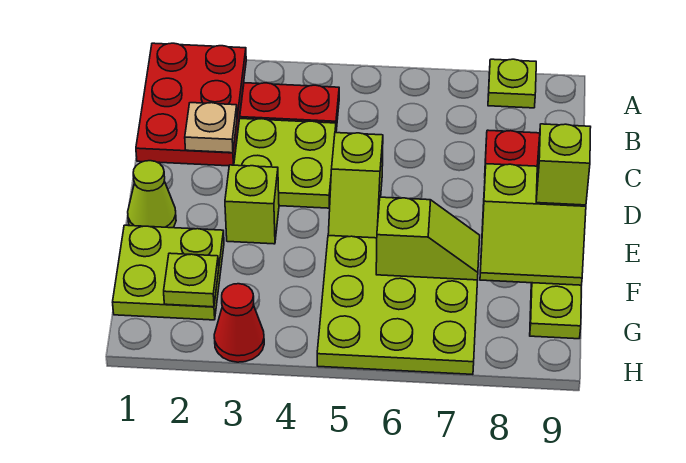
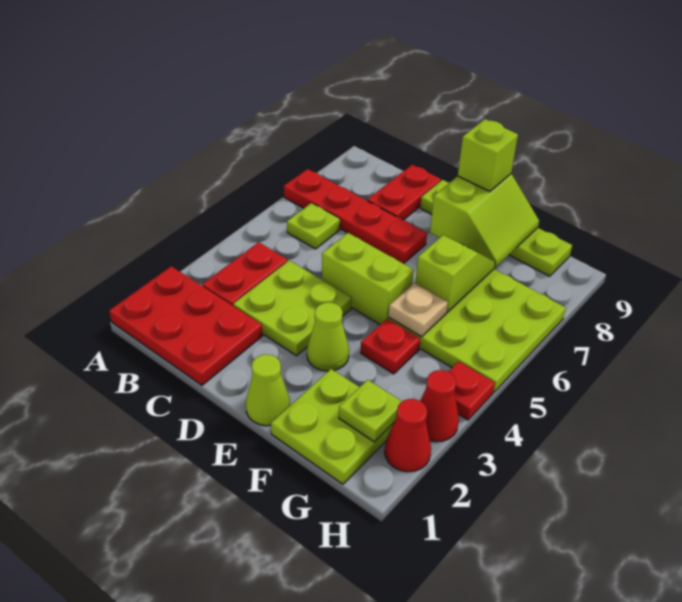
none -> red 1x4 plate [284,169,427,264]
lime 1x1 plate [488,59,536,108] -> lime 1x1 plate moved to [287,203,340,249]
tan 1x1 plate [185,103,237,153] -> tan 1x1 plate moved to [388,283,448,337]
lime 1x2 slope [328,133,383,238] -> lime 1x2 brick [322,233,414,324]
lime 1x1 brick [225,165,279,244] -> lime 1x1 cone [307,302,349,371]
none -> red 1x1 plate [361,319,420,374]
none -> red 1x1 cone [385,399,431,472]
none -> red 1x1 plate [448,361,495,420]

